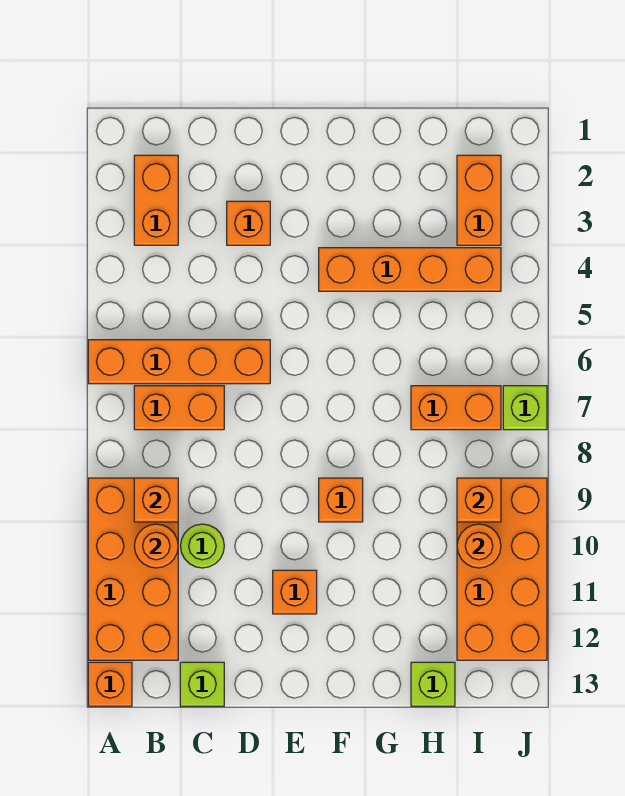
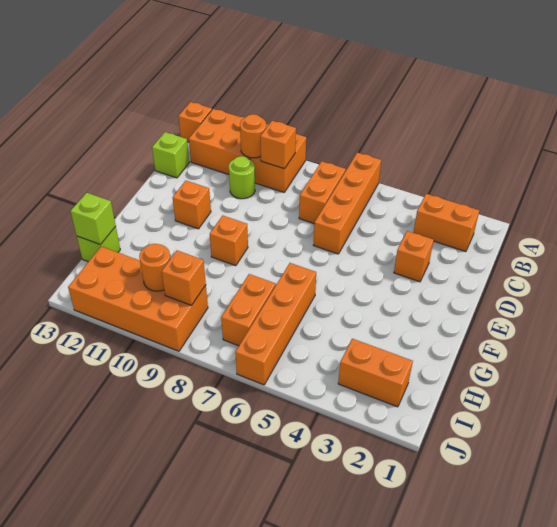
orange 1x4 brick [319,248,501,291] -> orange 1x4 brick moved to [235,263,316,385]
lime 1x1 brick [503,386,547,430] -> lime 1x1 brick moved to [71,193,116,245]

